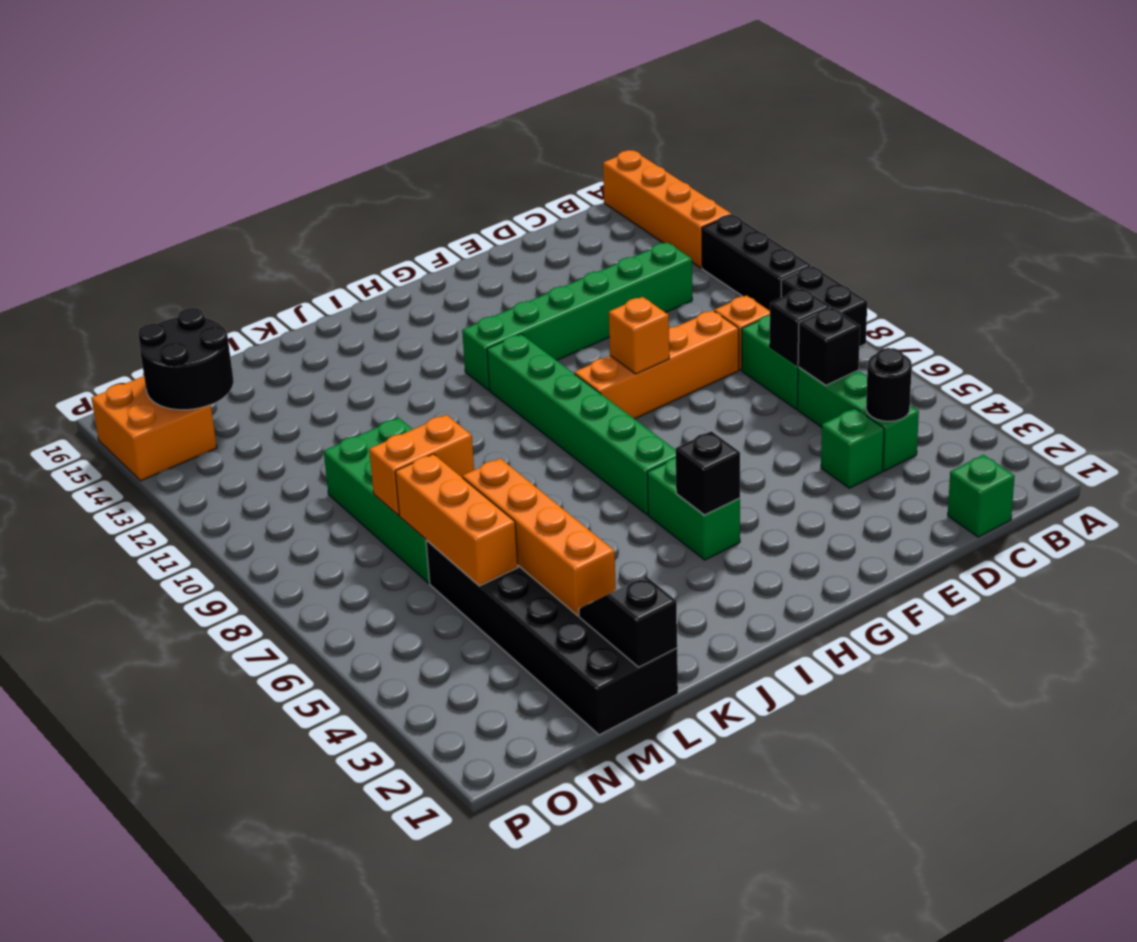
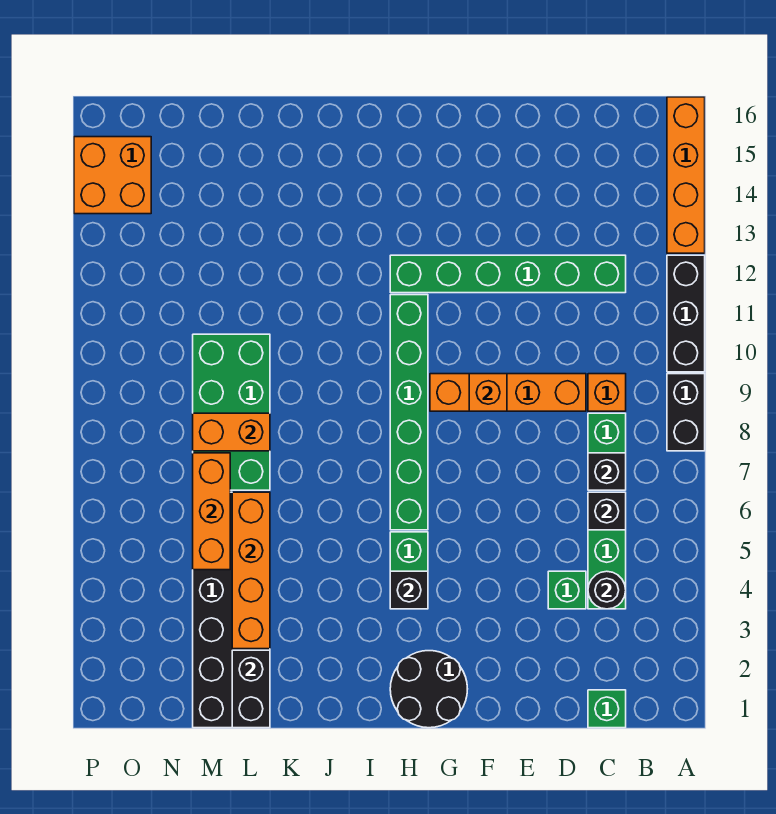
black 1x2 slope [579,576,677,667] -> black 1x2 brick [232,650,270,728]
black 2x2 round brick [138,308,233,410] -> black 2x2 round brick moved to [390,651,467,728]

